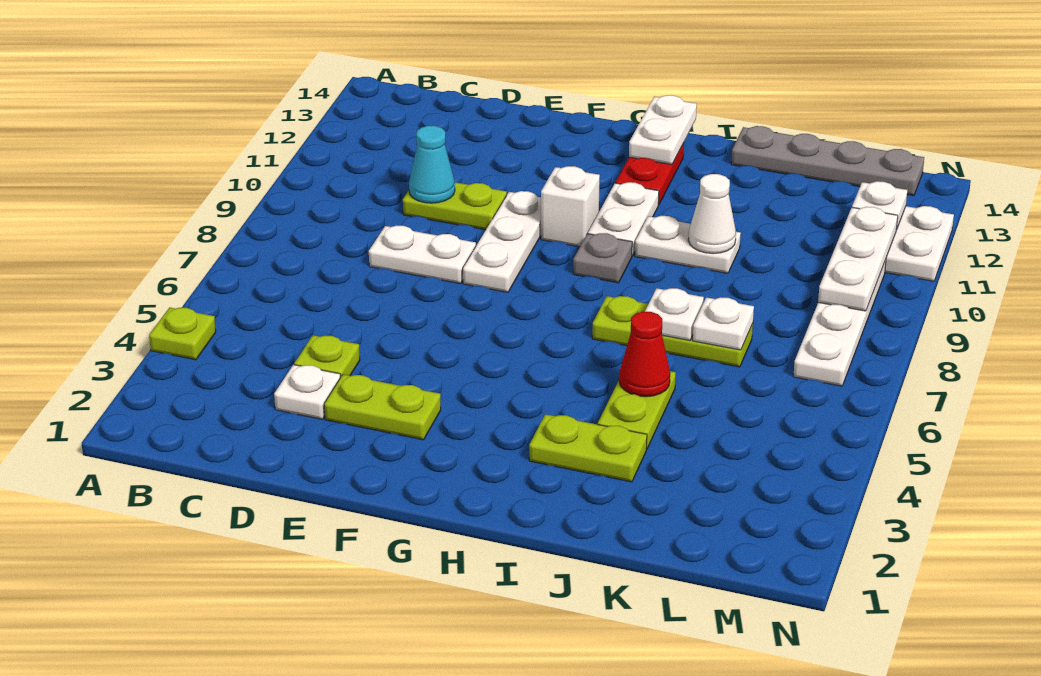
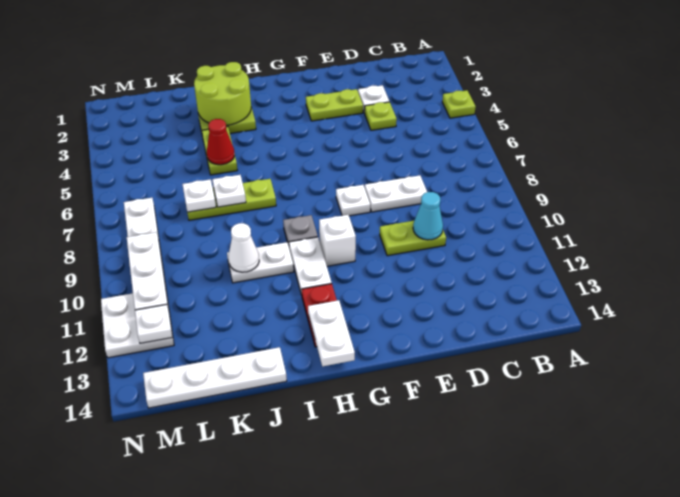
white 1x3 plate [463,191,541,292] -> white 1x1 plate [336,185,370,216]
none -> lime 2x2 round brick [194,62,251,126]
grey 1x4 plate [731,126,924,196] -> white 1x4 plate [143,347,287,408]

